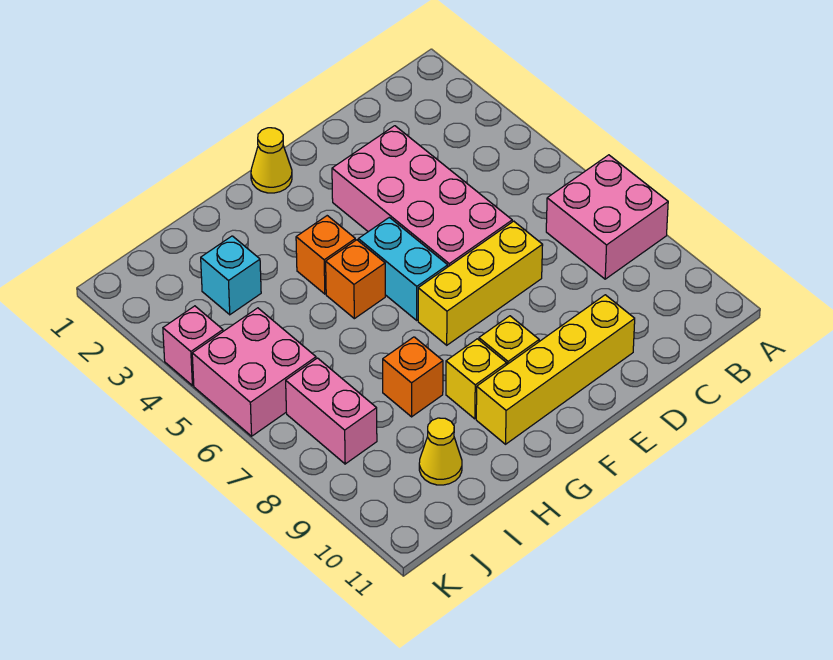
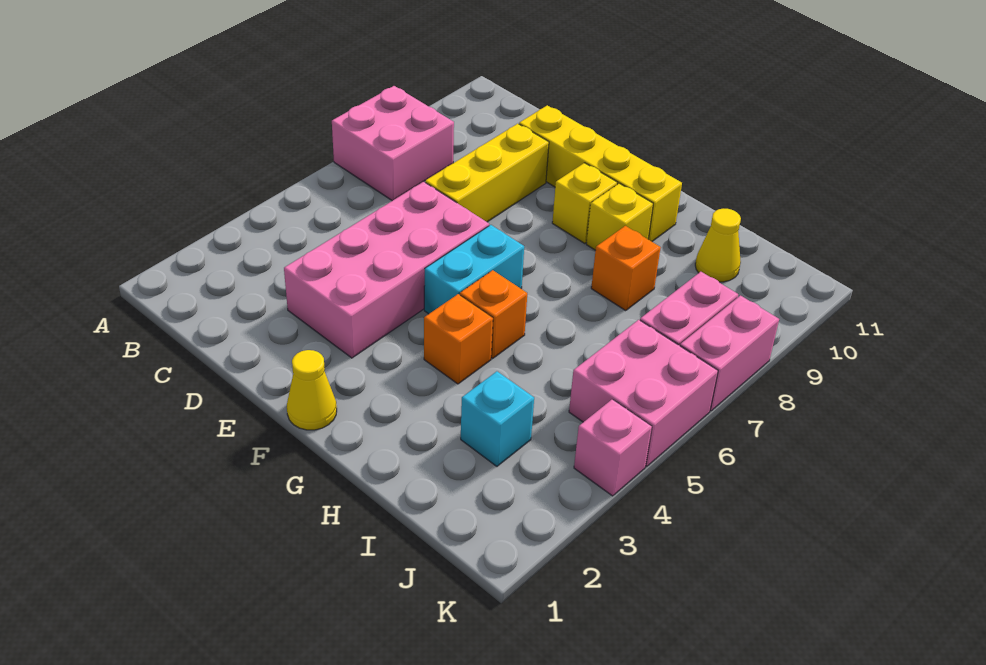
yellow 1x3 brick [418,221,543,345] -> yellow 1x3 brick turned to [425,124,549,222]
none -> pink 1x2 brick [680,296,779,411]

